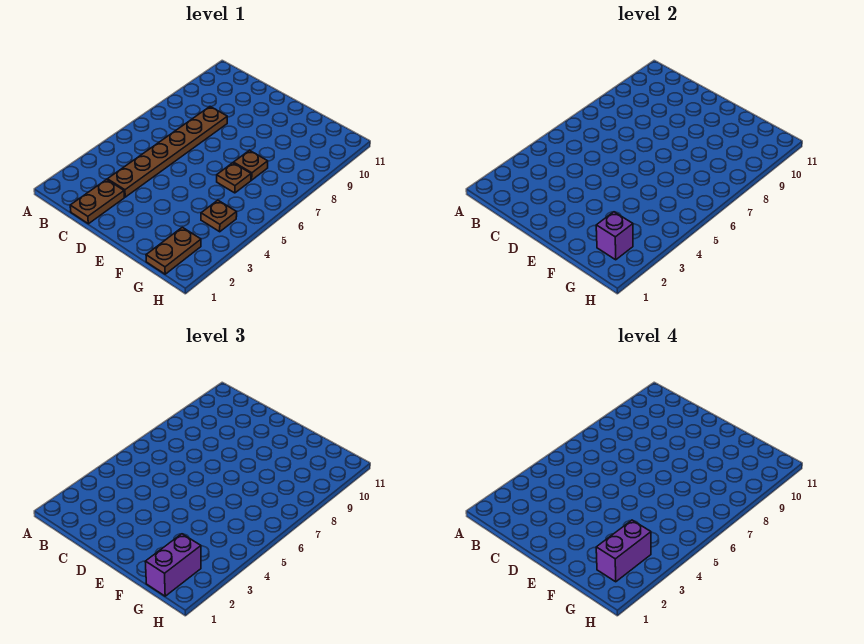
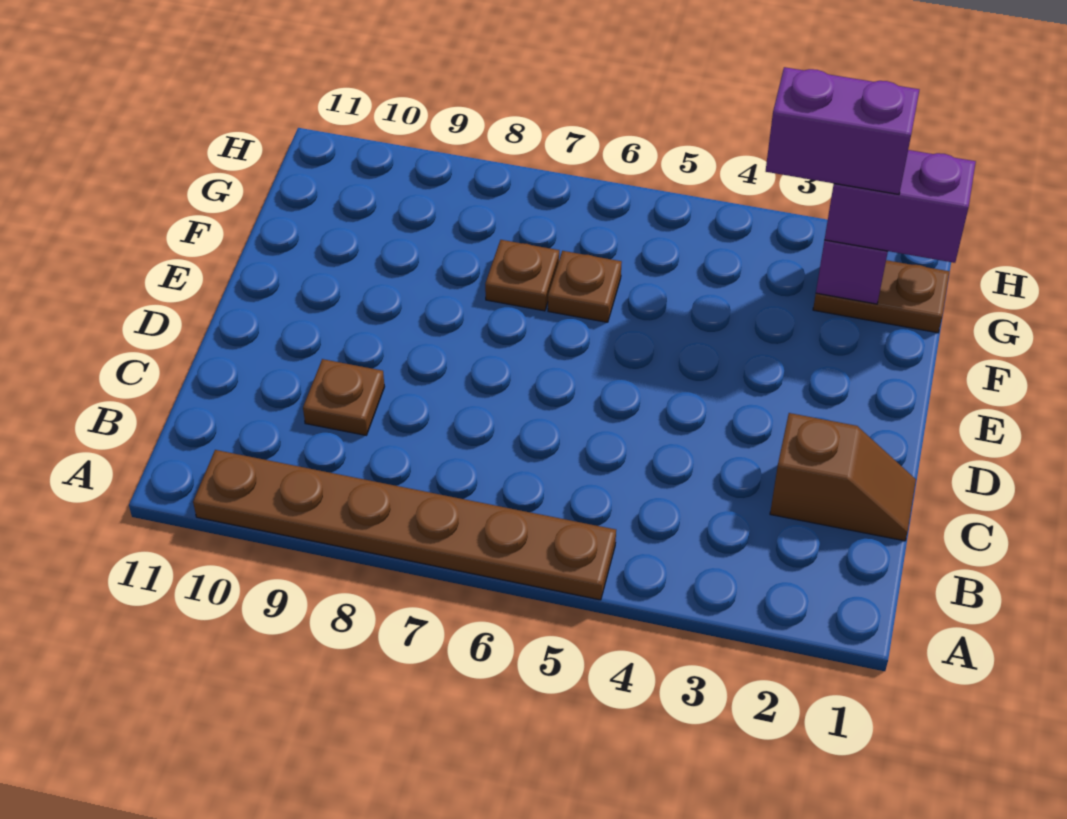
brown 1x2 plate [70,180,124,224] -> brown 1x2 slope [770,413,916,541]
brown 1x6 plate [107,107,227,197] -> brown 1x6 plate moved to [193,450,616,600]
brown 1x1 plate [201,200,237,232] -> brown 1x1 plate moved to [303,359,385,435]

